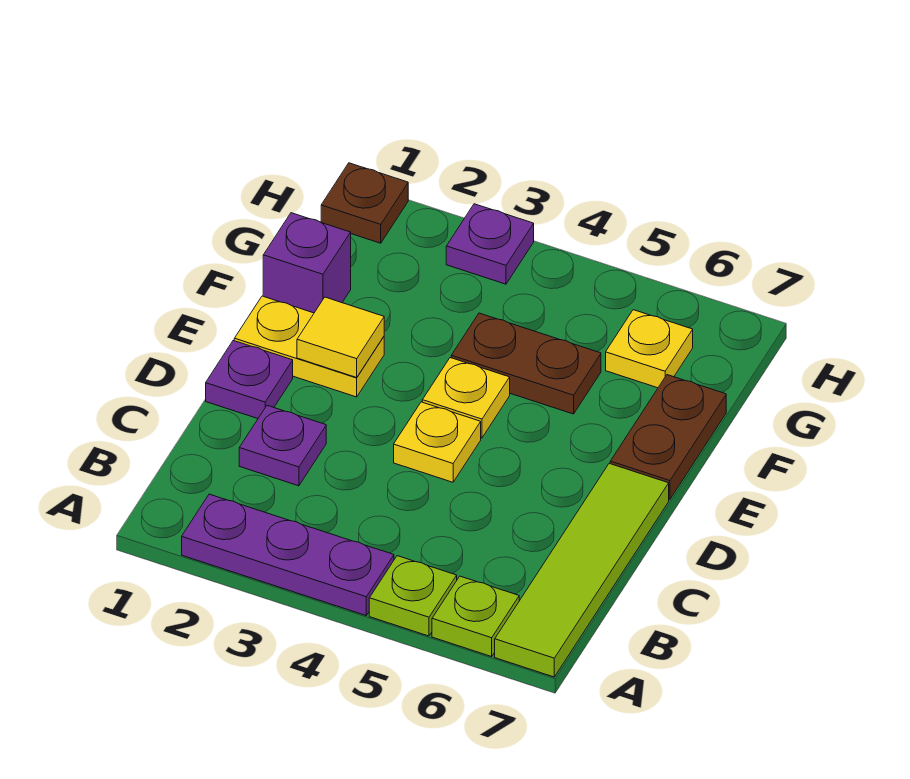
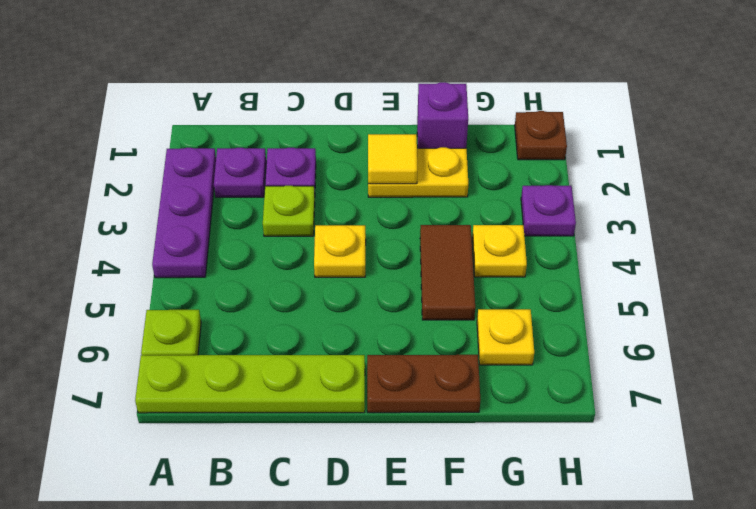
lime 1x1 plate [369,556,457,636] -> lime 1x1 plate moved to [263,186,315,236]
lime 1x4 tile [495,463,669,677] -> lime 1x4 plate [135,355,365,413]
purple 1x1 plate [206,341,293,419] -> purple 1x1 plate moved to [214,148,266,197]
yellow 1x2 plate [234,296,384,397] -> yellow 1x2 plate turned to [368,147,468,197]
yellow 1x1 plate [422,358,510,438] -> yellow 1x1 plate moved to [472,225,527,277]
brown 1x2 plate [451,313,601,414] -> brown 1x2 tile [420,225,475,320]

